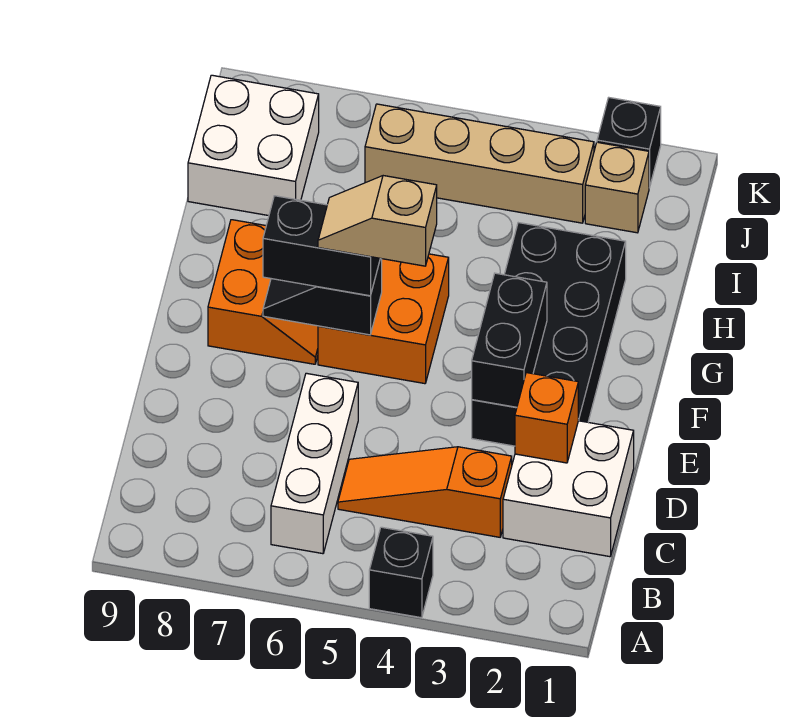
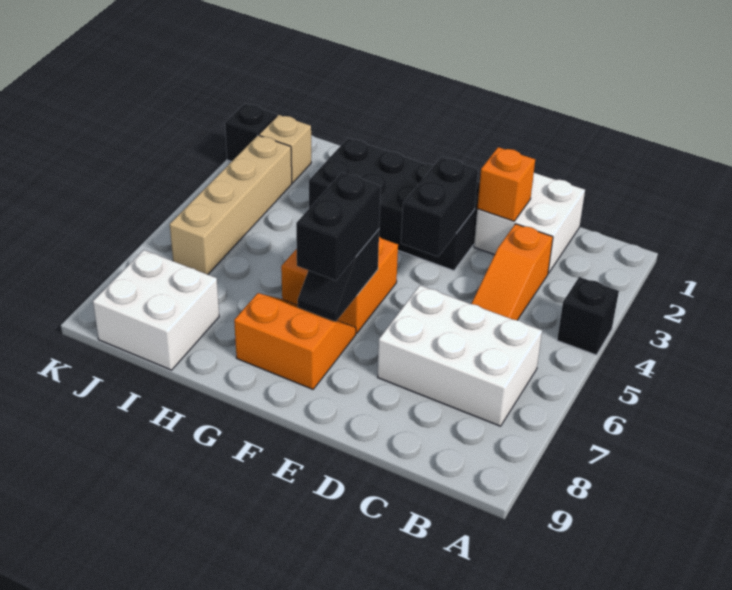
white 1x3 brick [271,373,358,554] -> white 2x3 brick [378,285,542,426]
black 1x2 brick [472,273,547,407] -> black 1x2 brick turned to [401,157,478,257]
tan 1x2 slope [318,176,437,266] -> none

